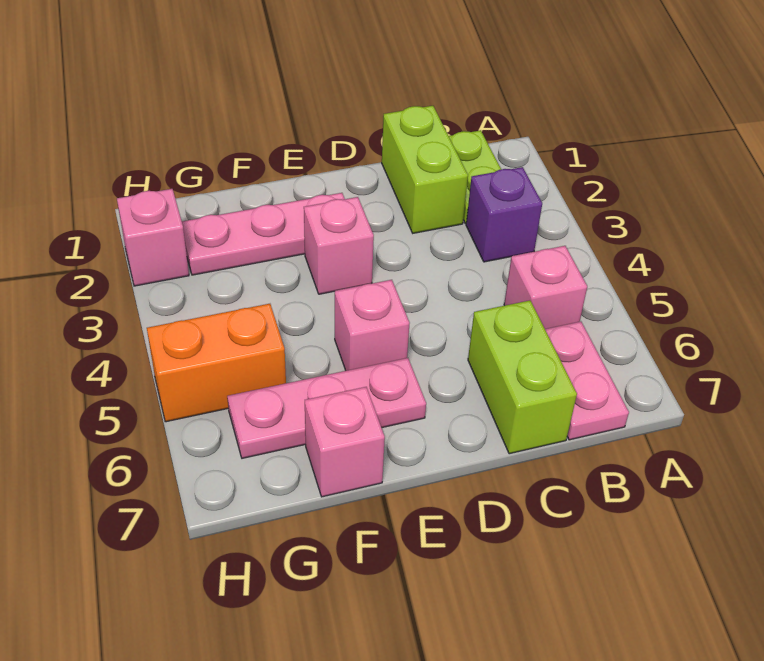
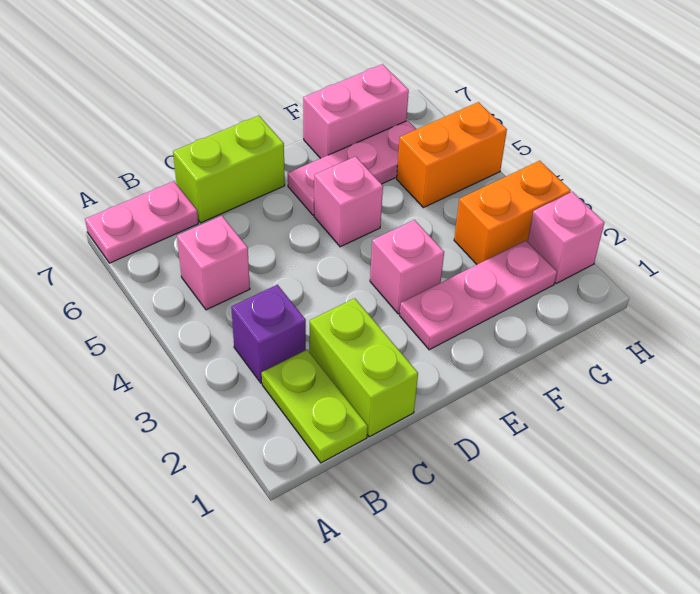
pink 1x2 plate [545,322,629,440] -> pink 1x2 plate turned to [85,181,198,263]
lime 1x2 brick [468,301,577,454] -> lime 1x2 brick turned to [173,116,285,223]
pink 1x1 brick [305,387,385,497] -> pink 1x2 brick [303,64,409,159]
none -> orange 1x2 brick [454,161,571,264]

